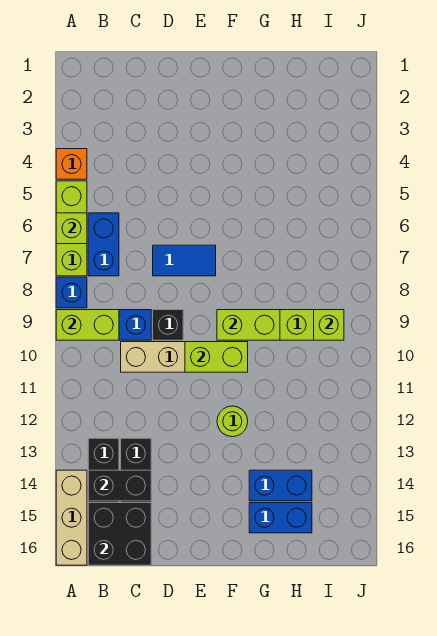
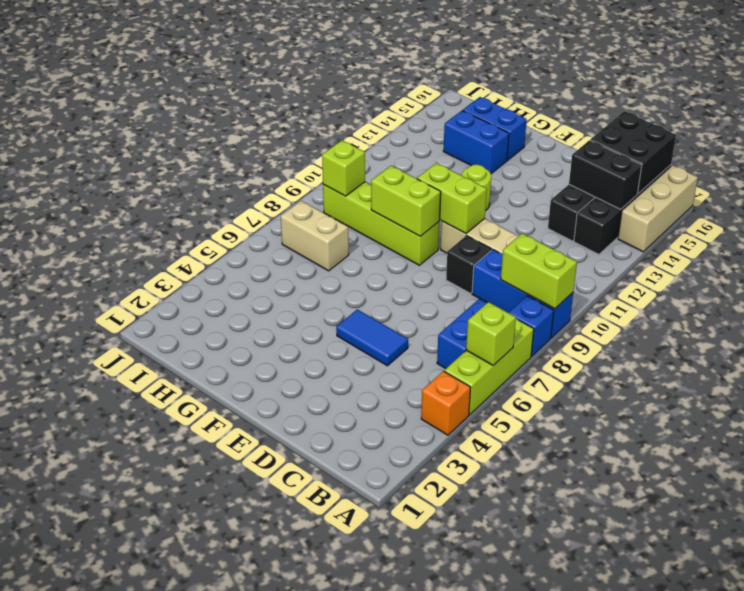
blue 1x2 tile [153,245,216,276] -> blue 1x2 tile moved to [336,309,408,366]
none -> tan 1x2 brick [281,201,349,271]

